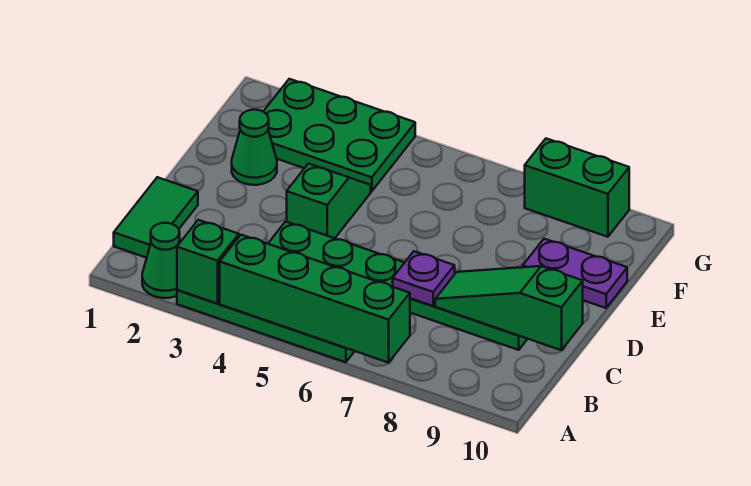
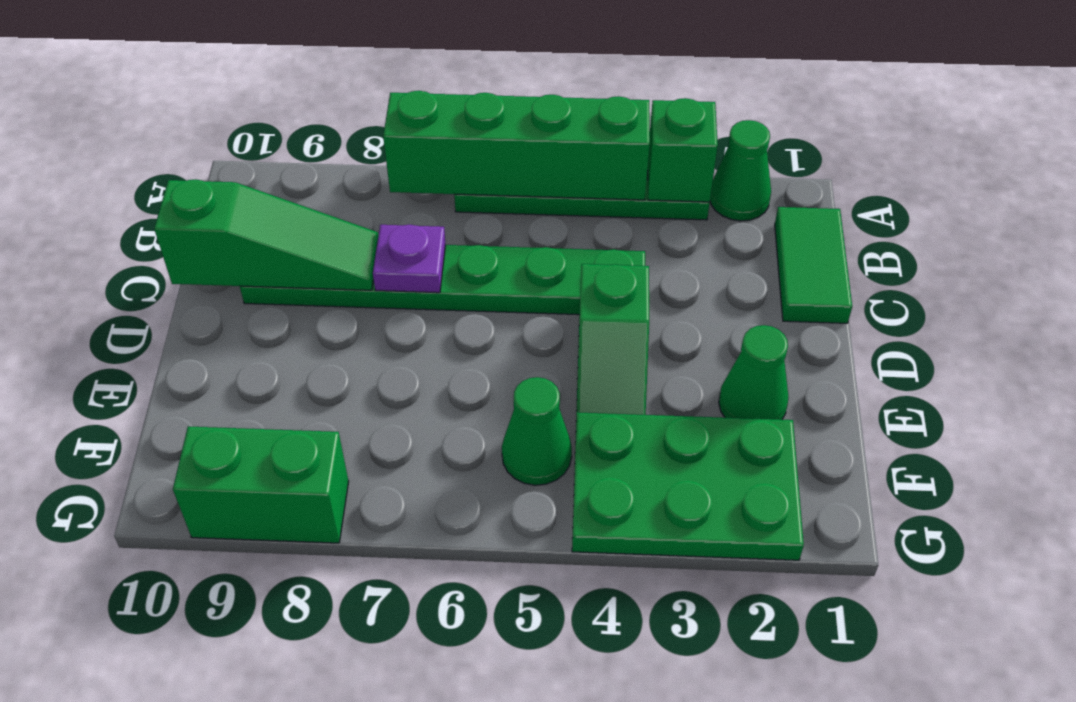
purple 1x2 plate [523,239,627,308] -> none
none -> green 1x1 cone [502,377,572,485]

